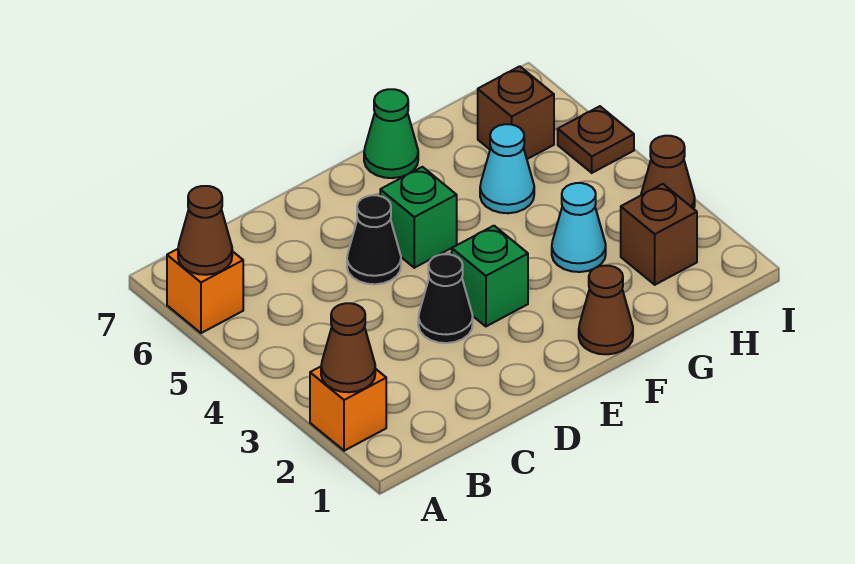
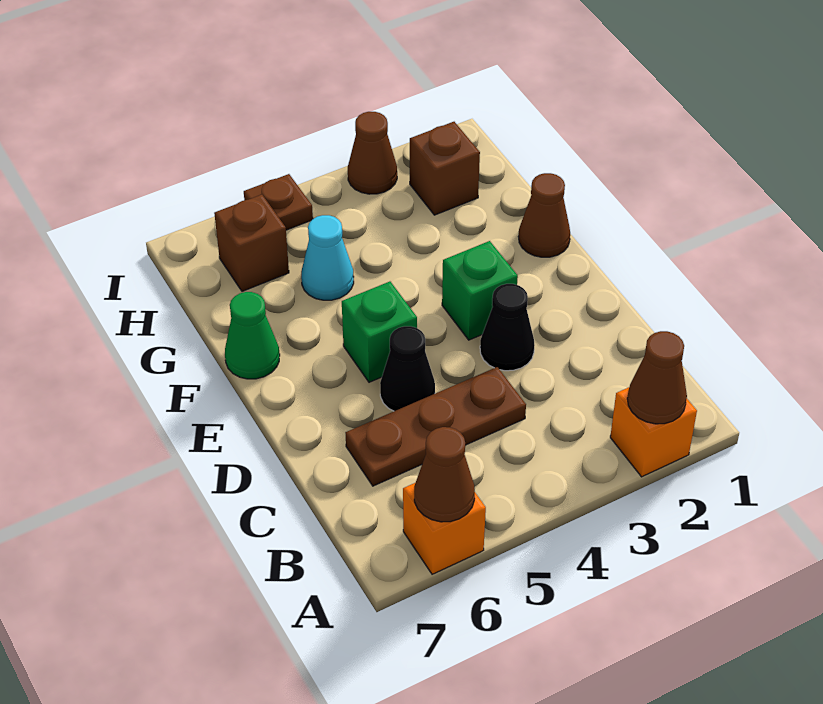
none -> brown 1x3 plate [346,367,526,486]
cyan 1x1 cone [552,183,606,272] -> none

